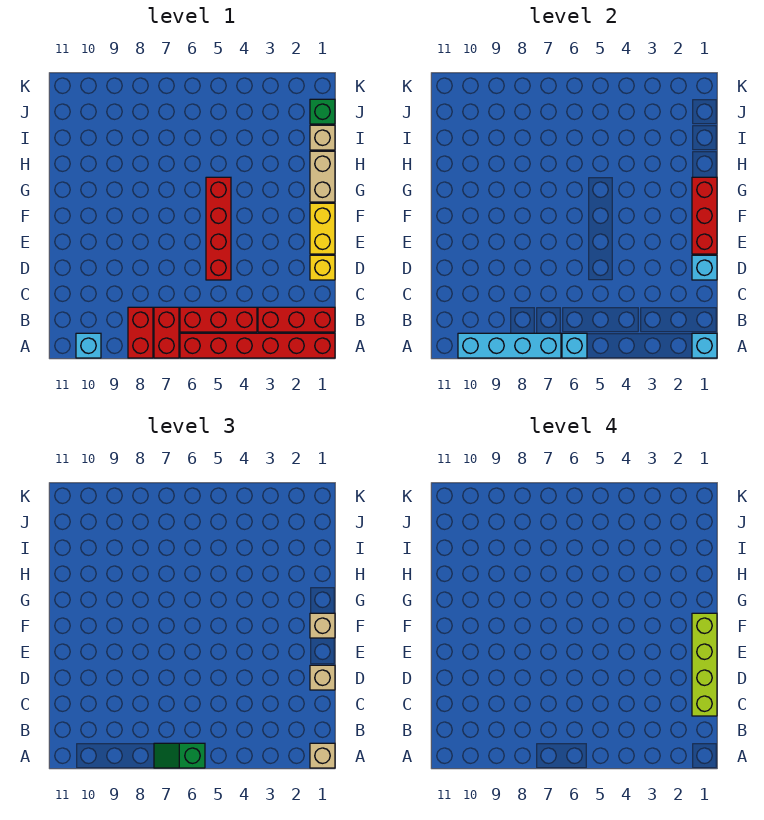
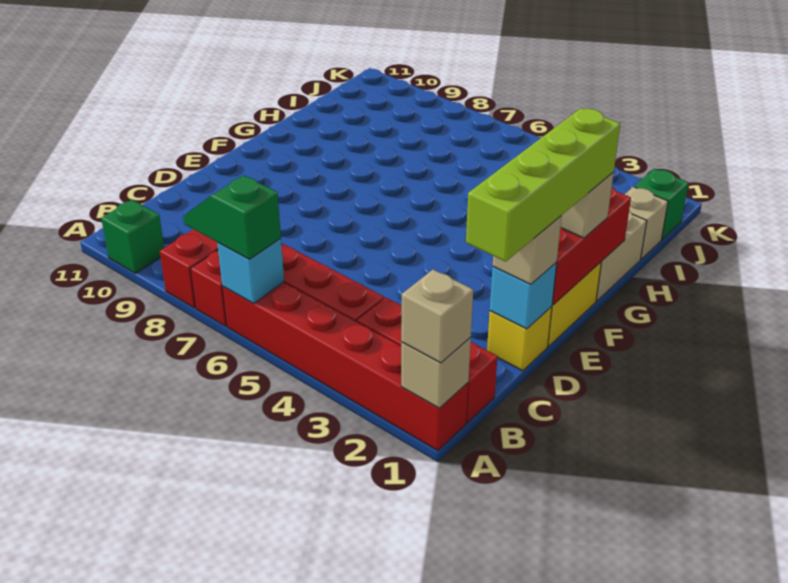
cyan 1x1 brick [692,333,717,358] -> tan 1x1 brick [401,337,471,408]
cyan 1x4 brick [458,333,561,358] -> none
cyan 1x1 brick [76,333,101,358] -> green 1x1 brick [101,200,164,273]
red 1x4 brick [206,177,231,280] -> none

